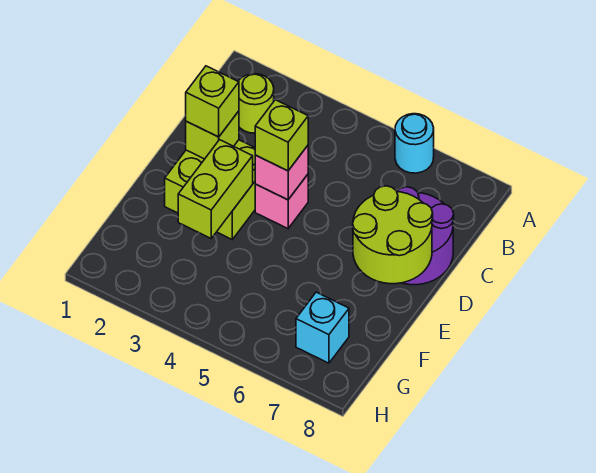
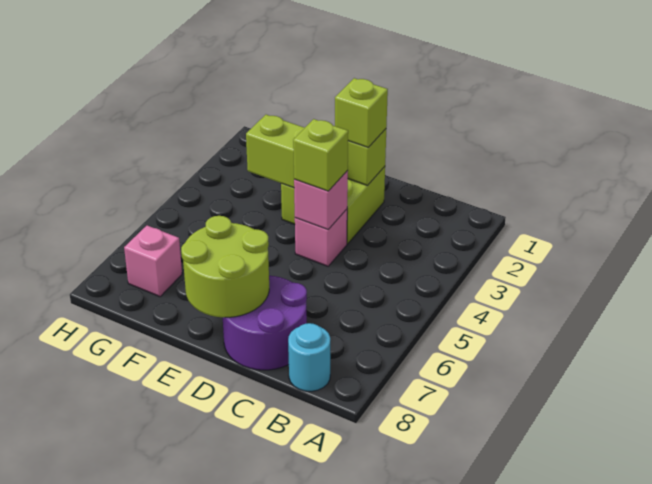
cyan 1x1 round brick [395,114,434,173] -> cyan 1x1 round brick moved to [288,323,330,391]
lime 1x1 round brick [238,74,274,133] -> none
cyan 1x1 brick [296,292,349,363] -> pink 1x1 brick [124,225,182,297]

